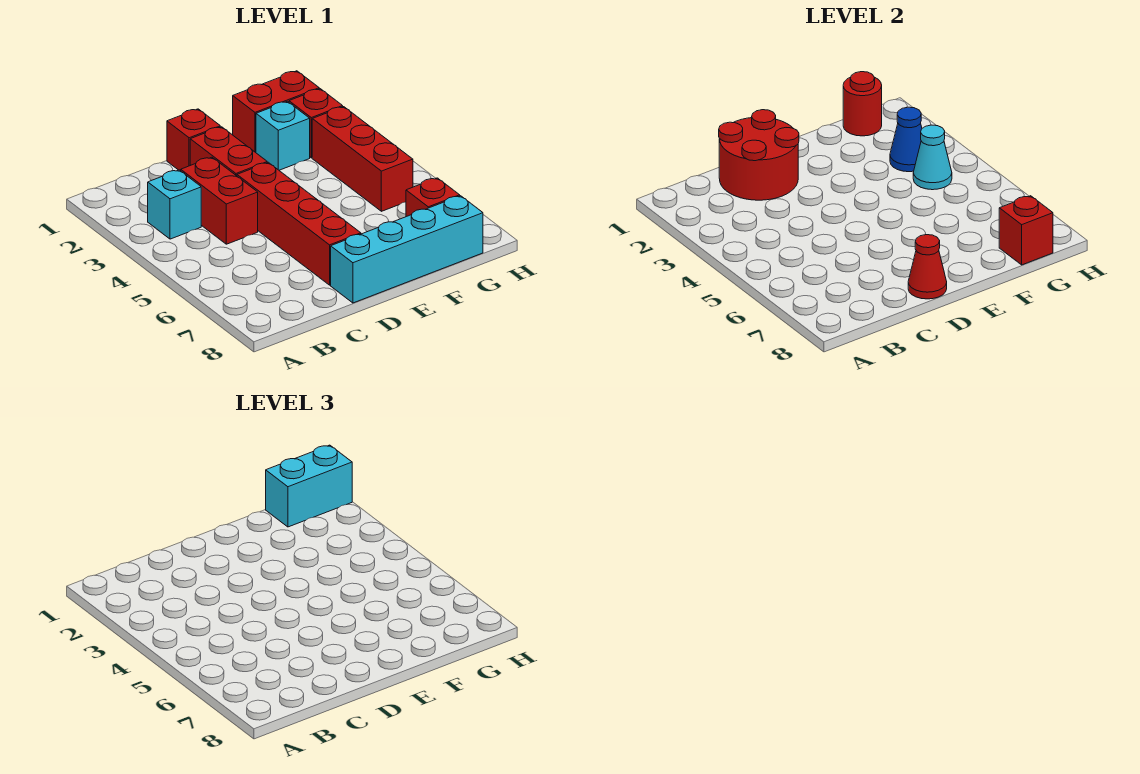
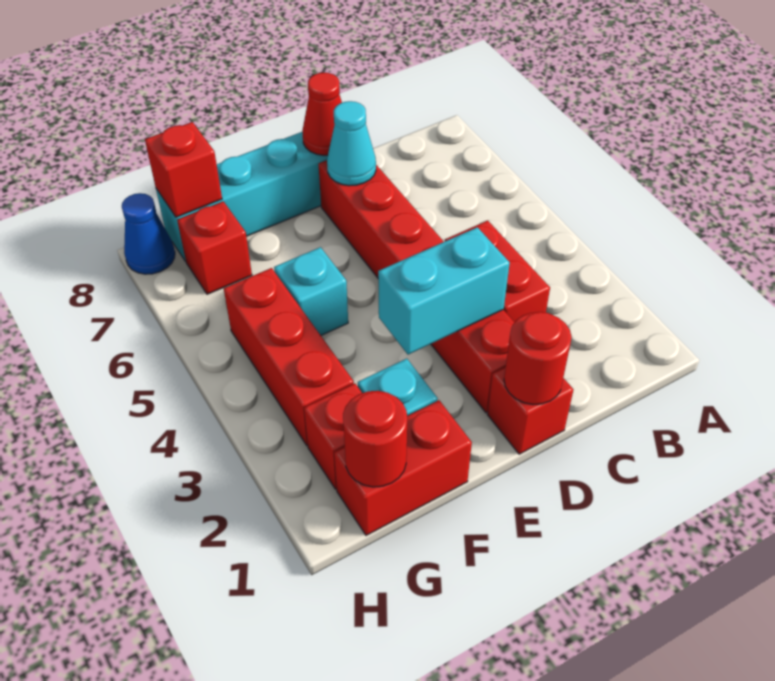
cyan 1x1 brick [148,170,201,239] -> cyan 1x1 brick moved to [274,247,348,335]
red 2x2 round brick [719,110,799,200] -> red 1x1 round brick [504,312,572,405]
cyan 1x2 brick [266,445,352,527] -> cyan 1x2 brick moved to [378,227,510,355]
blue 1x1 cone [890,107,922,172] -> blue 1x1 cone moved to [122,193,175,274]
cyan 1x1 cone [913,125,952,190] -> cyan 1x1 cone moved to [327,101,376,186]

